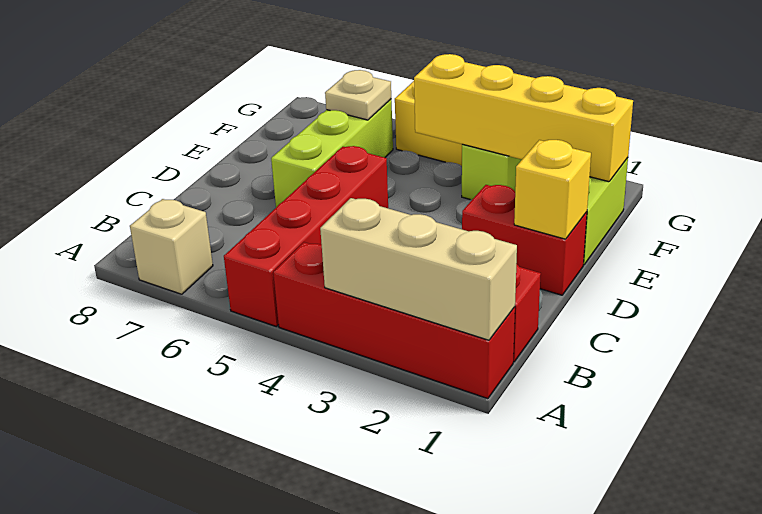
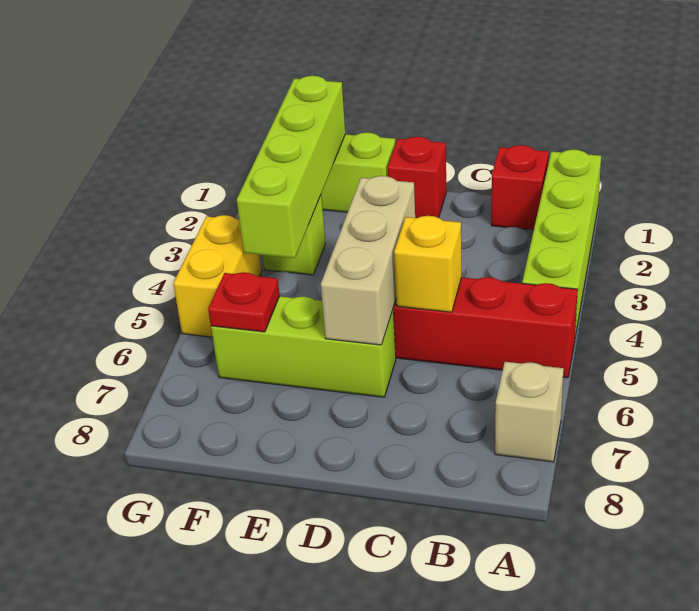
red 1x4 brick [273,242,515,399] -> lime 1x4 brick [522,149,601,336]
tan 1x3 brick [320,198,517,340] -> tan 1x3 brick moved to [321,176,415,345]
red 1x2 brick [462,185,587,295] -> red 1x1 brick [388,137,447,218]
yellow 1x1 brick [514,140,591,239] -> yellow 1x1 brick moved to [394,216,462,312]
yellow 1x4 brick [414,54,633,182] -> lime 1x4 brick [237,76,345,258]
tan 1x1 plate [325,70,391,120] -> red 1x1 plate [208,272,280,332]

